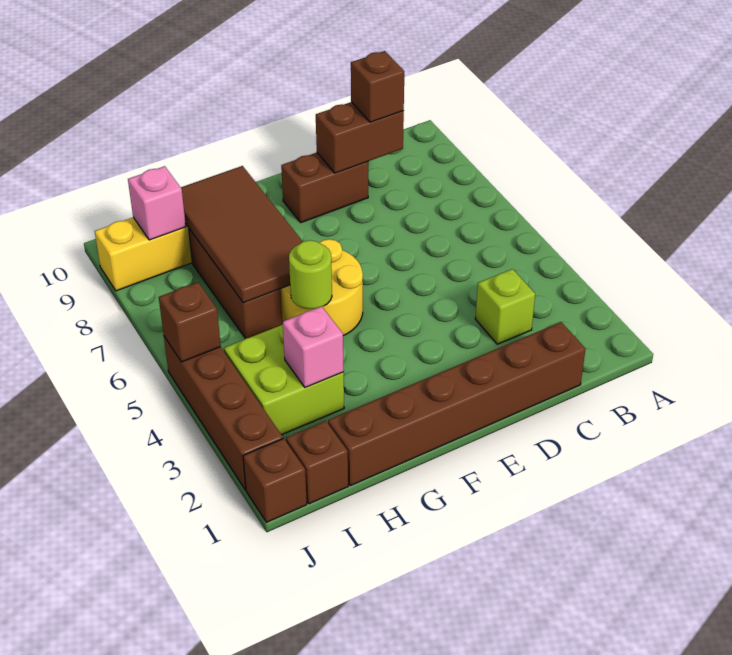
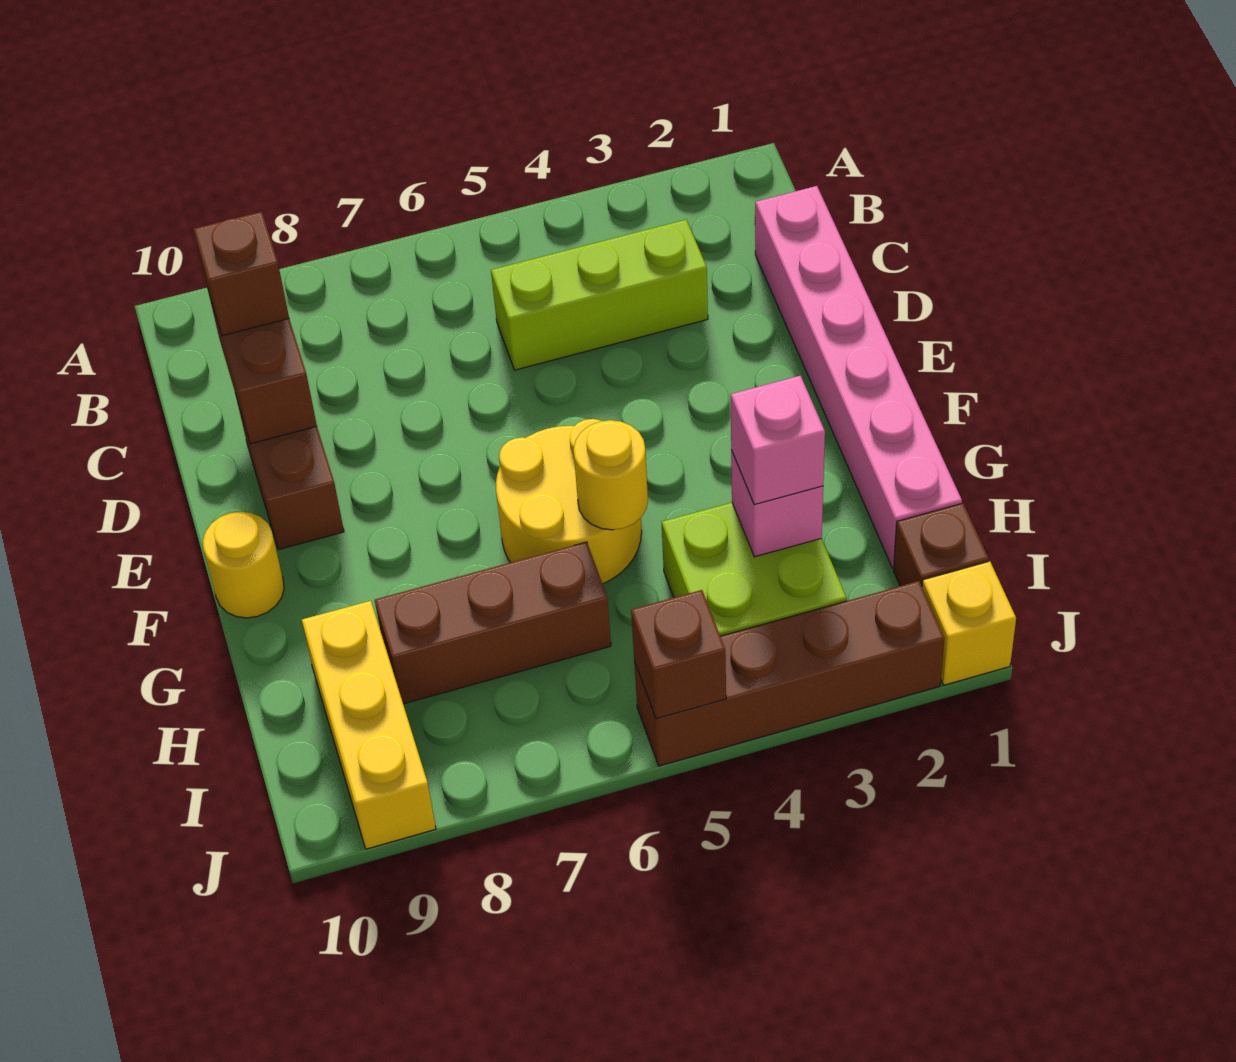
brown 1x6 brick [328,322,586,486] -> pink 1x6 brick [755,186,962,568]
lime 1x1 brick [475,269,535,344] -> lime 1x3 brick [491,220,708,370]
none -> yellow 1x1 round brick [203,512,284,618]
lime 1x1 round brick [289,240,332,309] -> yellow 1x1 round brick [573,420,648,530]
brown 2x4 tile [181,166,303,303] -> none
pink 1x1 brick [128,166,186,240] -> pink 1x1 brick moved to [731,376,825,505]
brown 1x1 brick [243,439,307,522] -> yellow 1x1 brick [922,561,1016,685]

